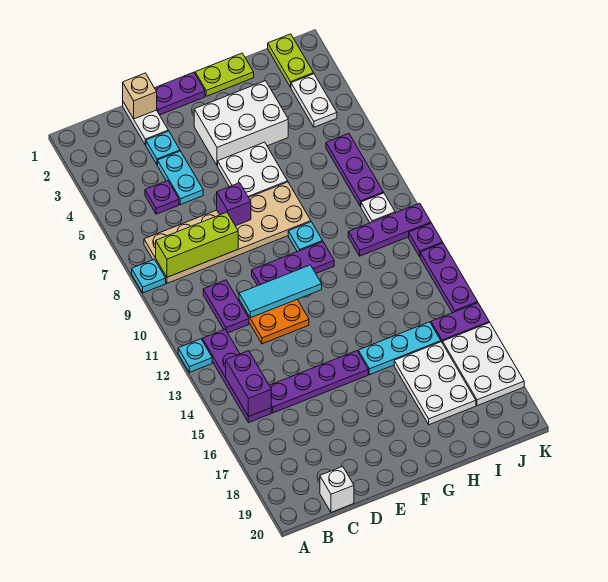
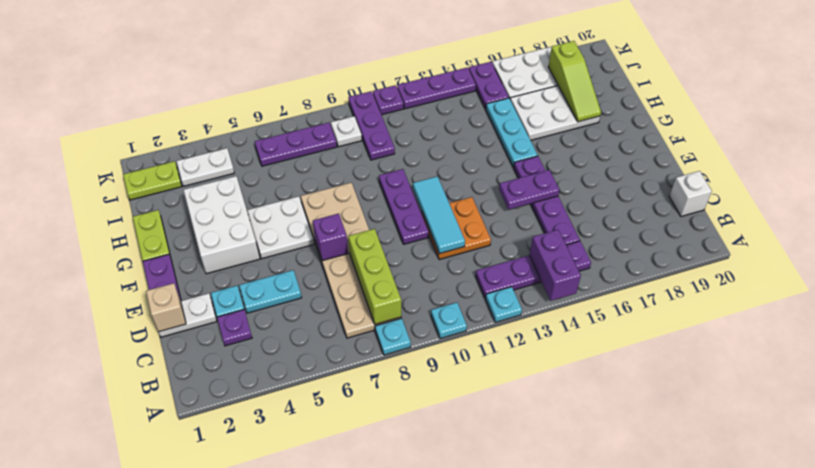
purple 1x2 brick [226,351,271,417] -> purple 1x2 brick turned to [530,230,581,301]
purple 1x1 plate [145,181,179,214] -> purple 1x1 plate moved to [217,310,252,346]
purple 1x2 plate [203,280,249,333] -> purple 1x2 plate moved to [499,170,559,209]
cyan 1x1 plate [288,222,323,252] -> cyan 1x1 plate moved to [431,303,467,339]
none -> lime 1x3 slope [548,41,601,122]

